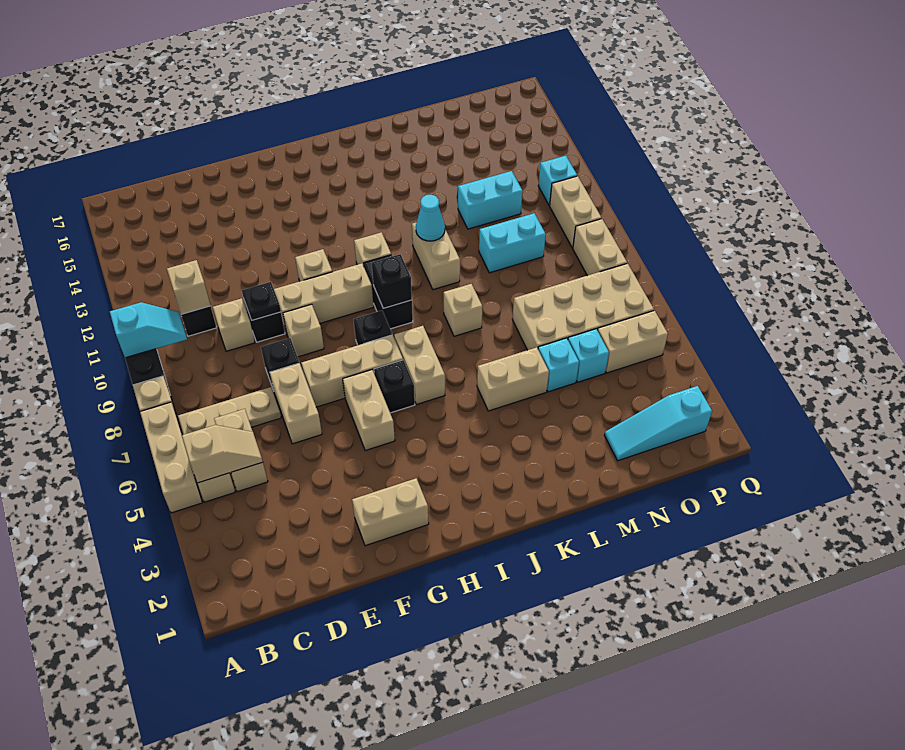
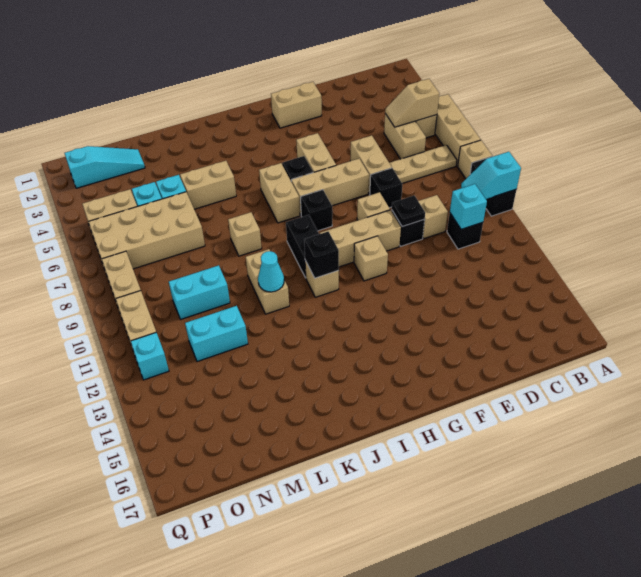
tan 1x1 brick [167,260,211,314] -> cyan 1x1 brick [450,184,487,229]
black 1x1 brick [372,254,412,308] -> black 1x1 brick moved to [304,232,339,278]

